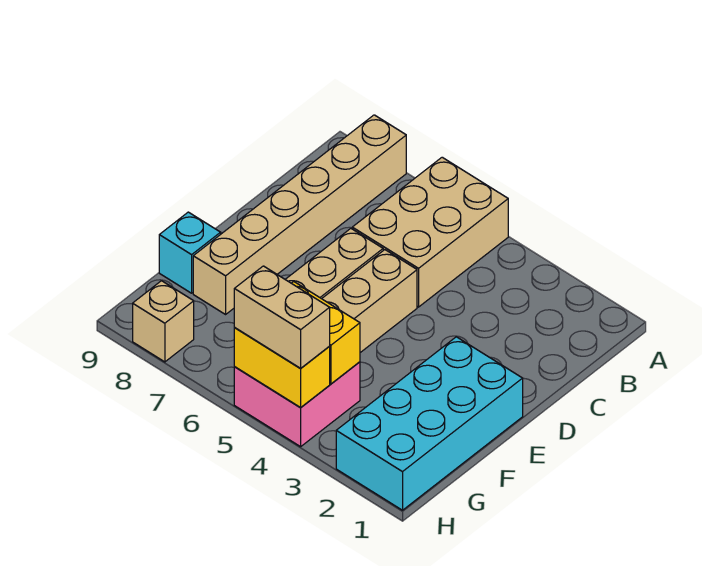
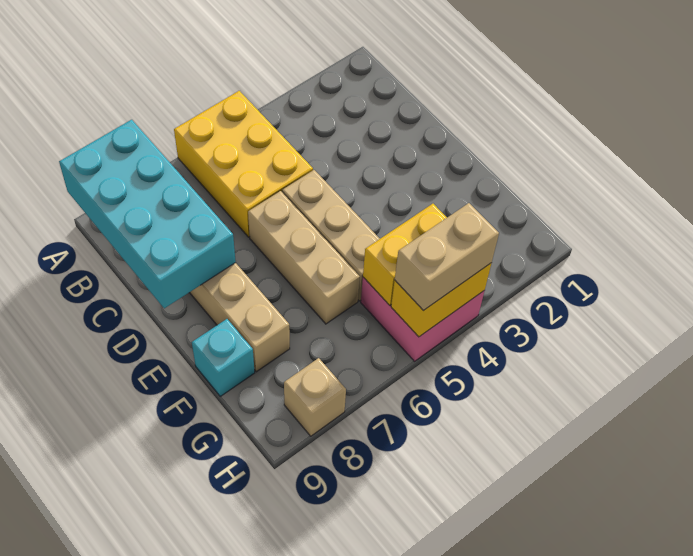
tan 2x3 brick [352,157,508,307] -> yellow 2x3 brick [174,91,313,237]
cyan 2x4 brick [336,337,523,510] -> cyan 2x4 brick moved to [59,120,236,308]

